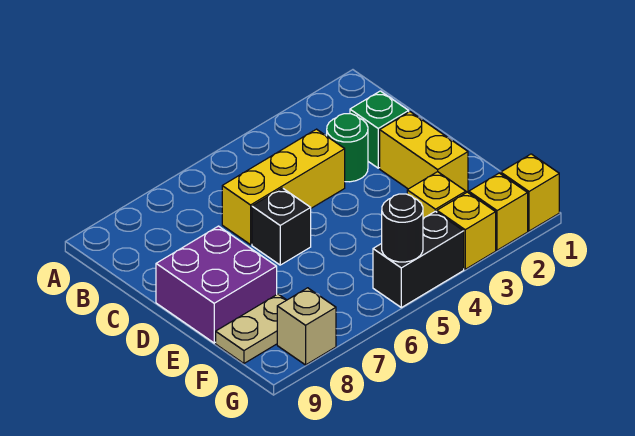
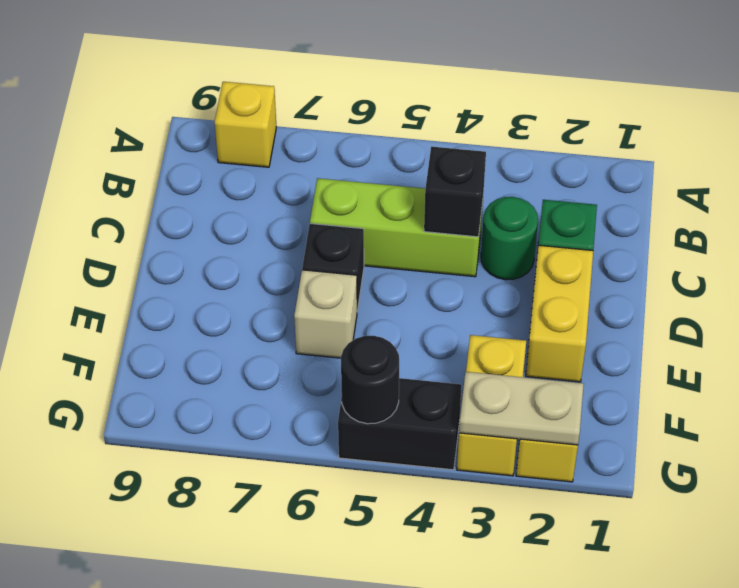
yellow 1x3 brick [222,129,345,245] -> lime 1x3 brick [310,178,483,277]
none -> black 1x1 brick [424,147,486,237]
purple 2x2 brick [156,226,277,343] -> none
tan 1x2 plate [216,294,286,363] -> tan 1x2 plate moved to [459,372,584,445]
yellow 1x1 brick [501,154,559,231] -> yellow 1x1 brick moved to [215,82,276,167]
tan 1x1 brick [277,288,336,365] -> tan 1x1 brick moved to [294,270,357,358]

